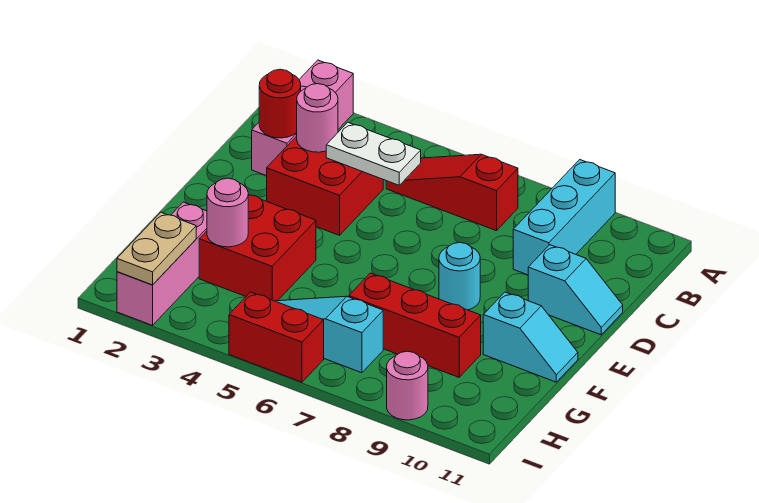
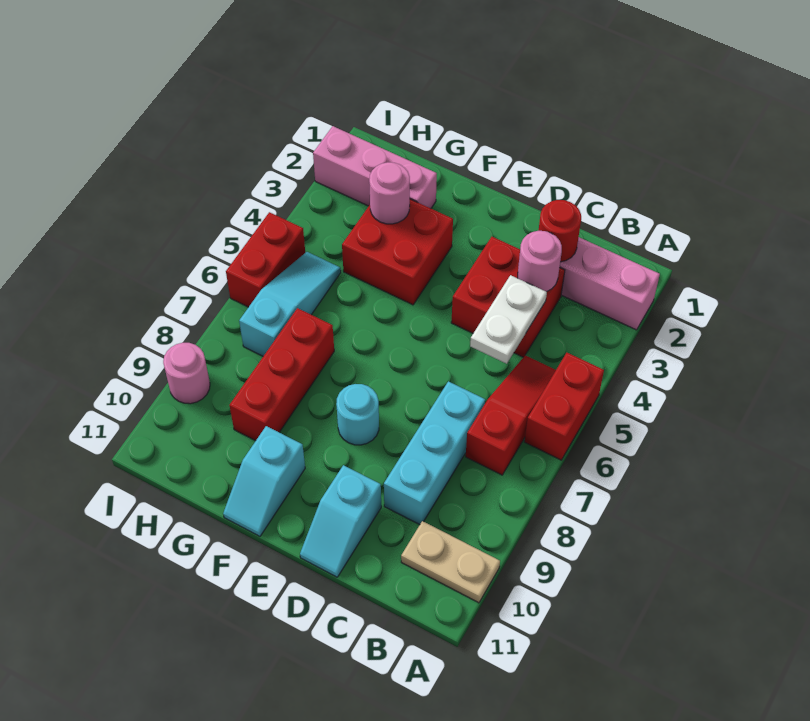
none -> red 1x2 brick [525,353,604,460]
cyan 1x3 brick [513,160,615,275] -> cyan 1x3 brick turned to [384,381,485,525]
tan 1x2 plate [117,212,196,285] -> tan 1x2 plate moved to [401,521,500,603]

